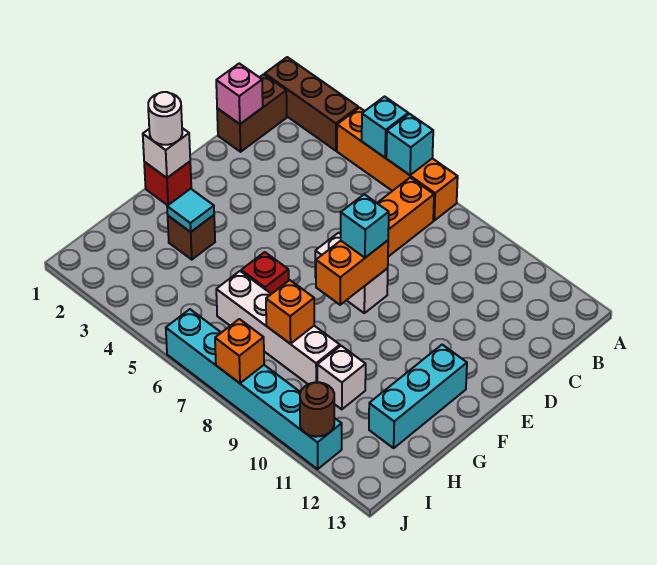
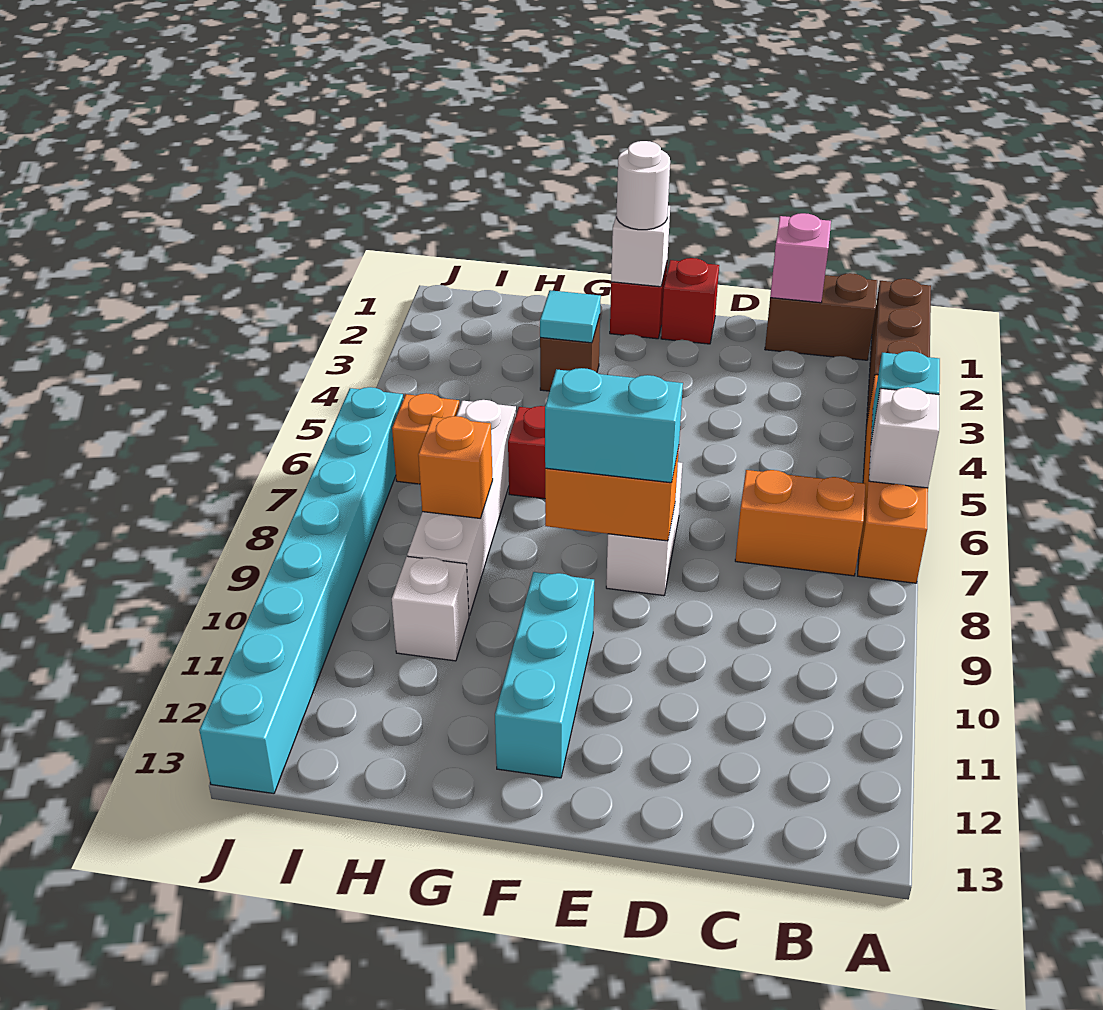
cyan 1x1 brick [386,114,433,175] -> white 1x1 brick [869,387,939,488]
none -> red 1x1 brick [661,258,719,344]
cyan 1x1 brick [341,194,389,258] -> cyan 1x2 brick [545,368,683,483]
cyan 1x3 brick [369,345,467,448] -> cyan 1x3 brick turned to [495,572,594,778]
cyan 1x6 brick [166,309,342,469] -> cyan 1x8 brick [199,387,403,794]
orange 1x1 brick [215,319,264,383] -> orange 1x1 brick moved to [392,393,459,484]
brown 1x1 round brick [300,382,334,437] -> none

